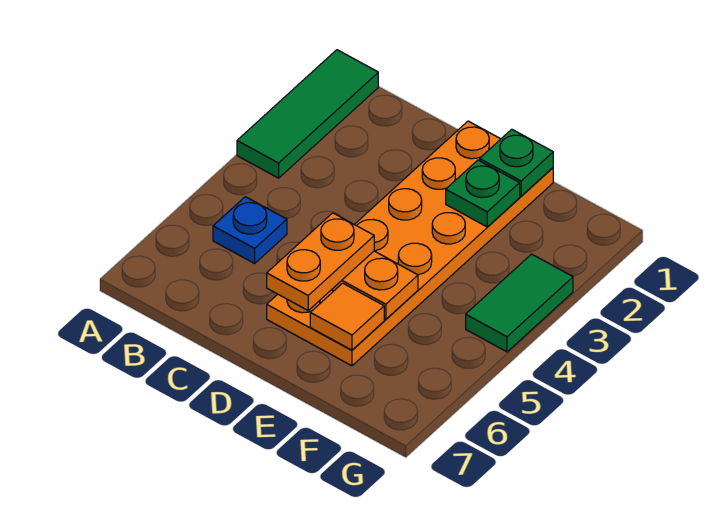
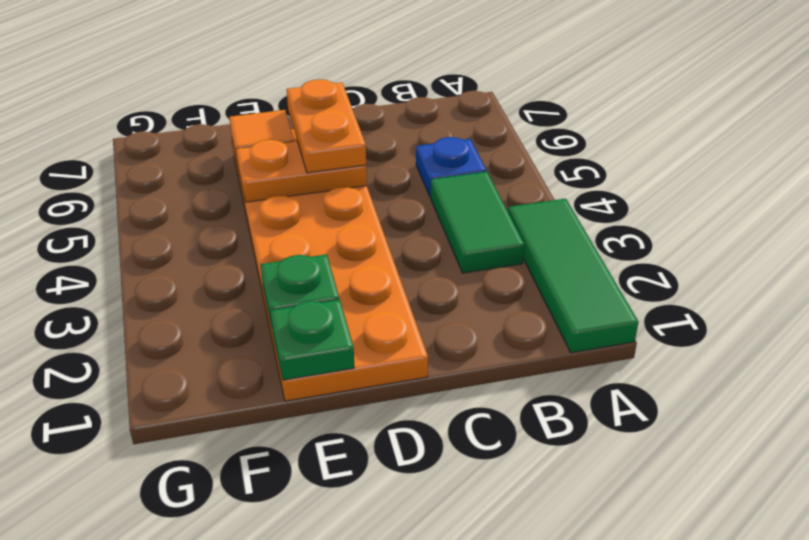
green 1x2 tile [466,254,573,352] -> green 1x2 tile moved to [431,172,524,273]

